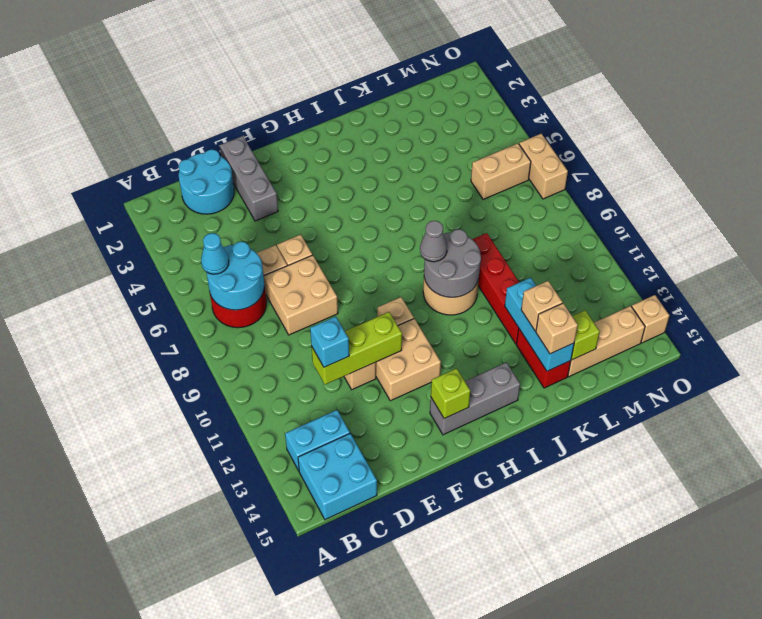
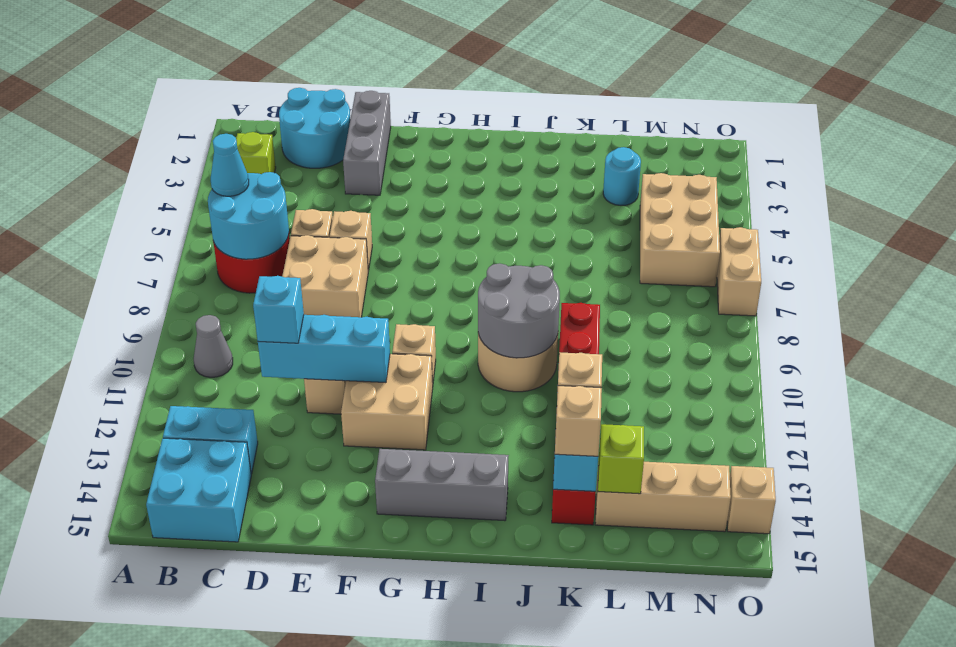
lime 1x3 brick [311,312,402,384] -> cyan 1x3 brick [258,315,390,383]
lime 1x1 brick [431,368,470,418] -> lime 1x1 brick moved to [236,132,276,174]
grey 1x1 cone [420,221,447,262] -> grey 1x1 cone moved to [194,315,233,377]
none -> cyan 1x1 round brick [603,147,641,206]
tan 1x2 brick [471,143,531,199] -> tan 2x3 brick [640,173,720,287]

